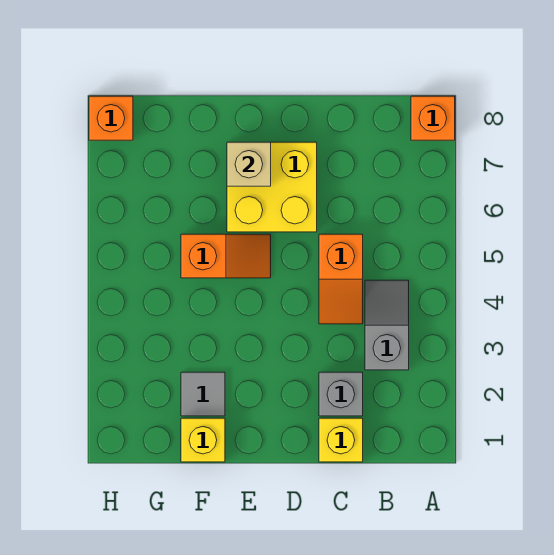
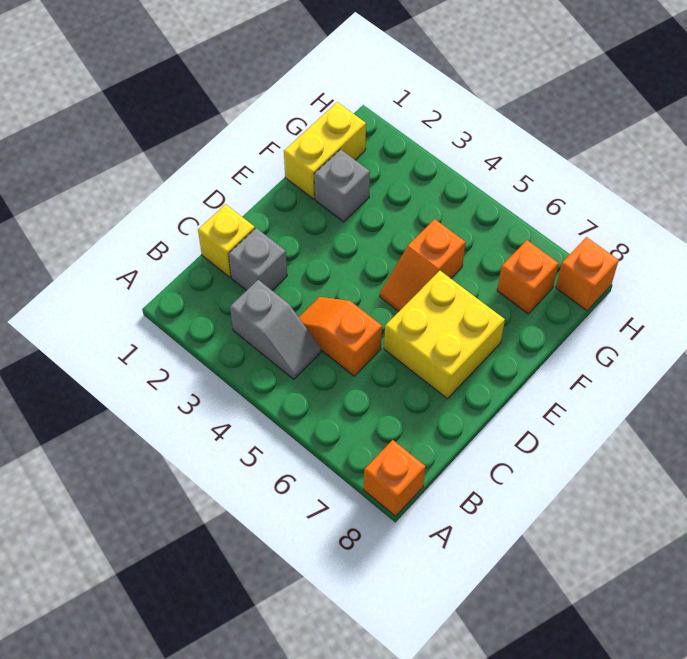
tan 1x1 brick [227,142,271,186] -> none
yellow 1x1 brick [181,418,225,462] -> yellow 1x2 brick [284,102,366,199]
grey 1x1 tile [181,372,225,416] -> grey 1x1 brick [314,150,370,222]
none -> orange 1x1 brick [497,240,559,314]

